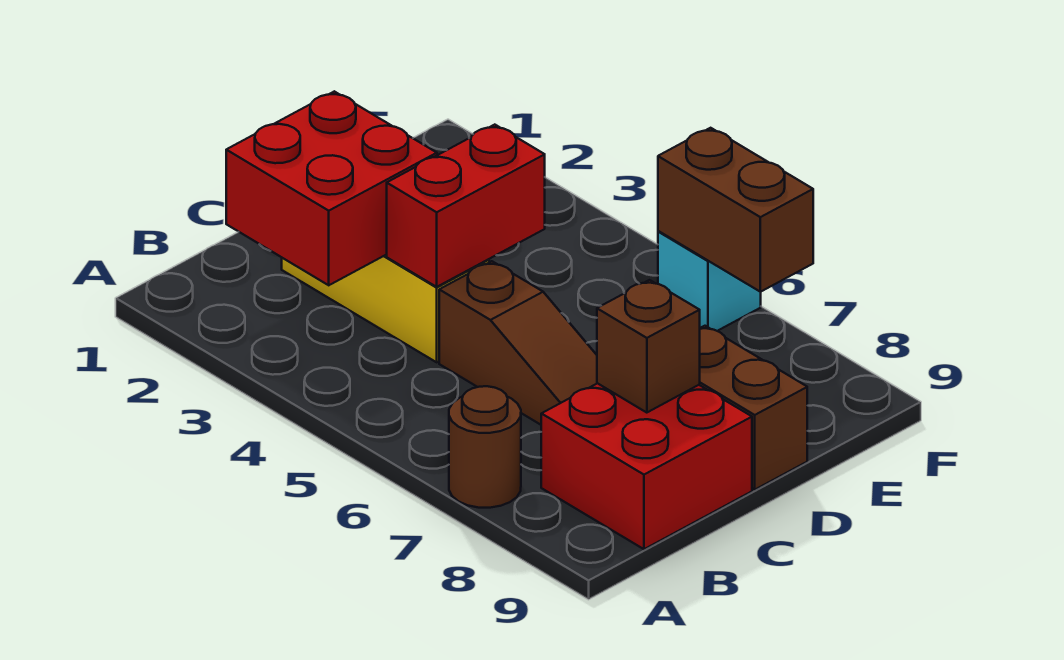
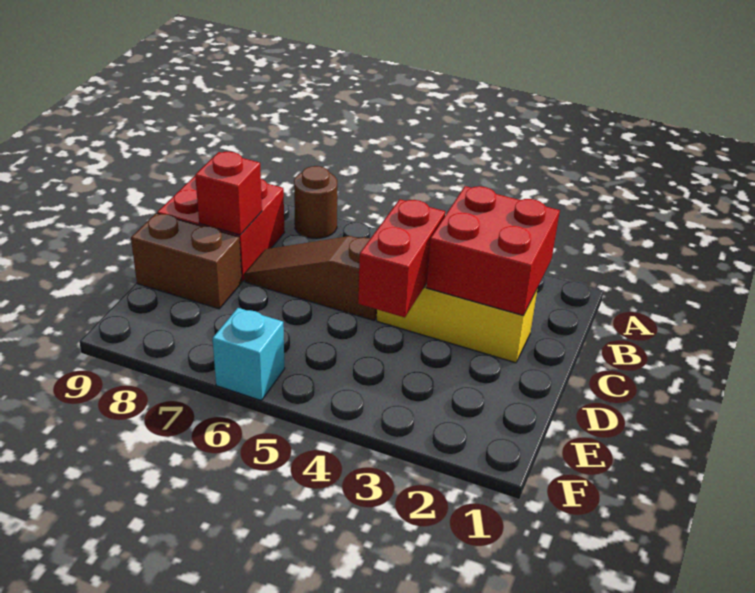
brown 1x1 brick [597,280,700,413] -> red 1x1 brick [195,152,262,235]
brown 1x2 brick [658,128,813,292] -> none

